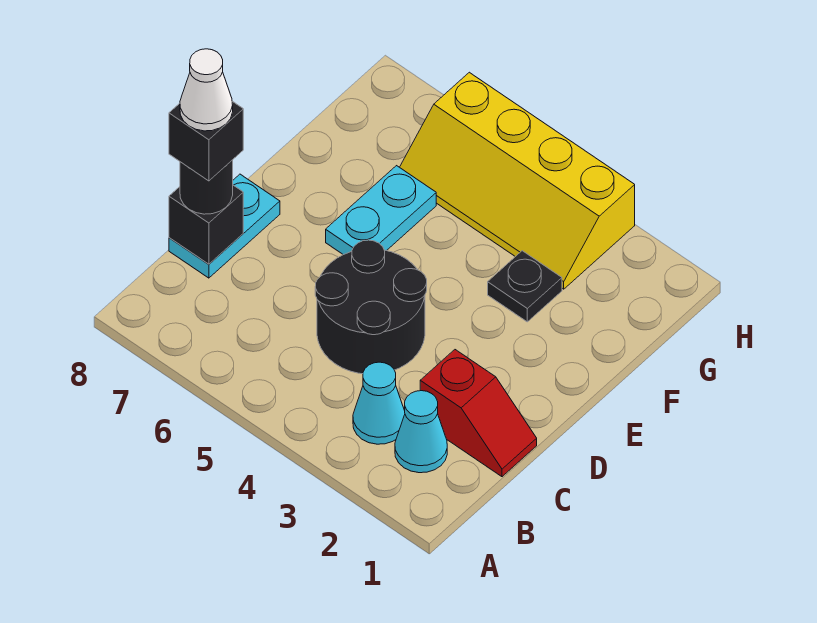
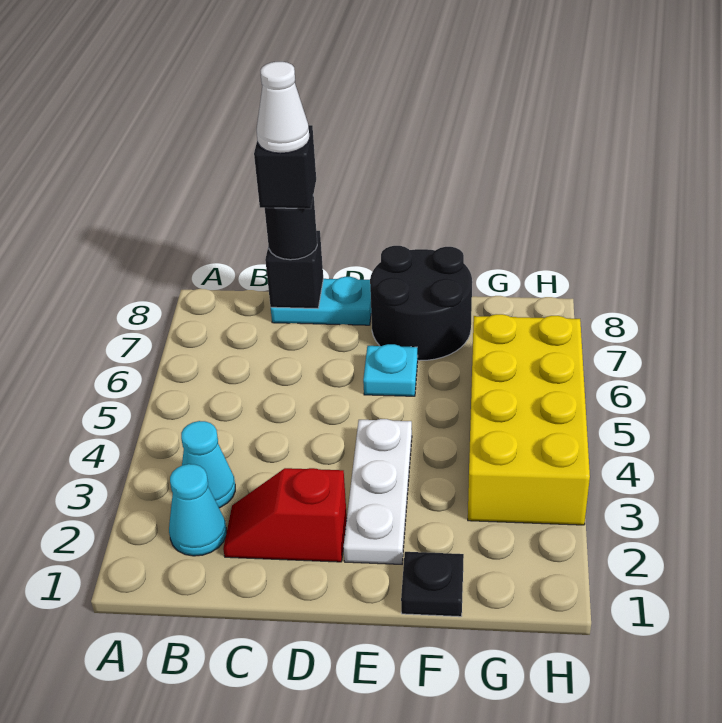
red 1x2 slope [420,350,537,477] -> red 1x2 slope turned to [223,468,347,562]
black 2x2 round brick [315,240,427,374] -> black 2x2 round brick moved to [370,246,472,361]
none -> white 1x3 plate [343,419,412,564]
cyan 1x2 plate [326,166,436,255] -> cyan 1x1 plate [363,344,418,396]
black 1x1 plate [488,251,562,322] -> black 1x1 plate moved to [401,552,464,617]
yellow 2x4 slope [400,72,635,289] -> yellow 2x4 brick [468,314,590,525]

